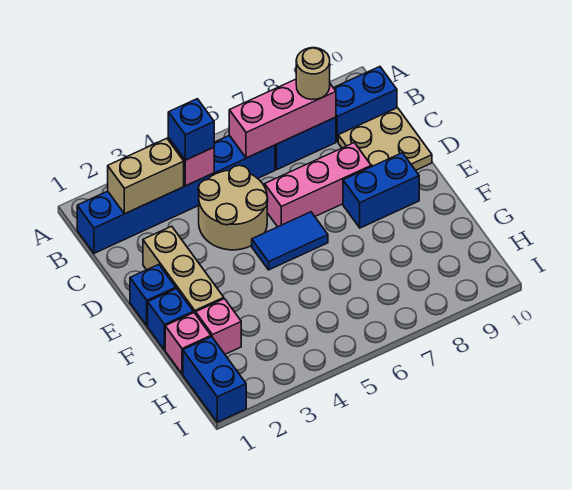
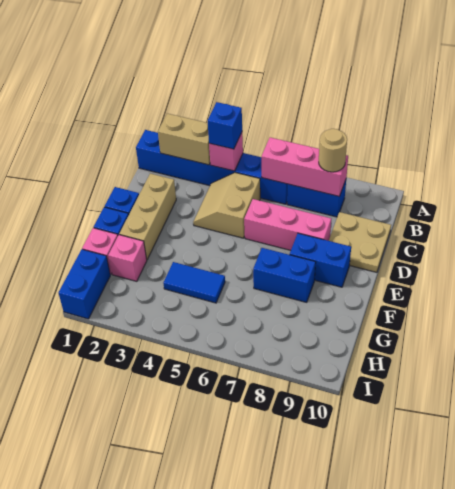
blue 1x2 brick [334,67,397,142] -> blue 1x2 brick moved to [253,248,316,302]
tan 2x2 round brick [198,165,268,250] -> tan 2x2 slope [193,173,260,238]
blue 1x2 tile [252,212,328,270] -> blue 1x2 tile moved to [163,262,225,303]

